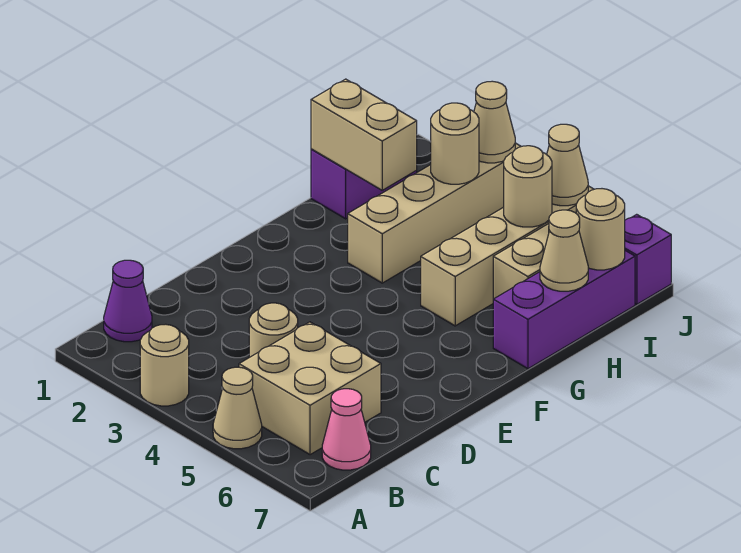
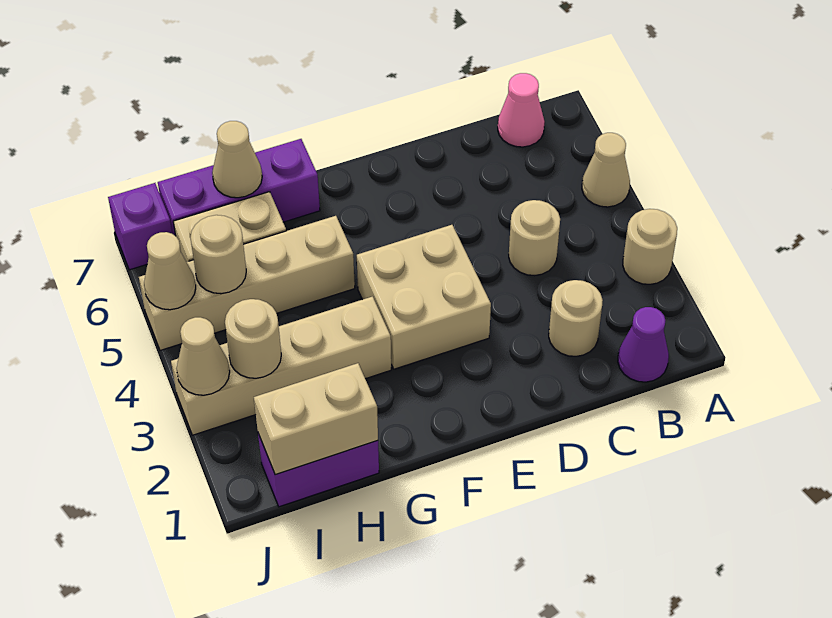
tan 2x2 brick [239,322,381,455] -> tan 2x2 brick moved to [357,225,491,369]
tan 1x2 brick [311,79,417,190] -> tan 1x2 brick turned to [254,363,378,475]
tan 1x1 round brick [576,189,625,270] -> tan 1x1 round brick moved to [549,280,603,356]

